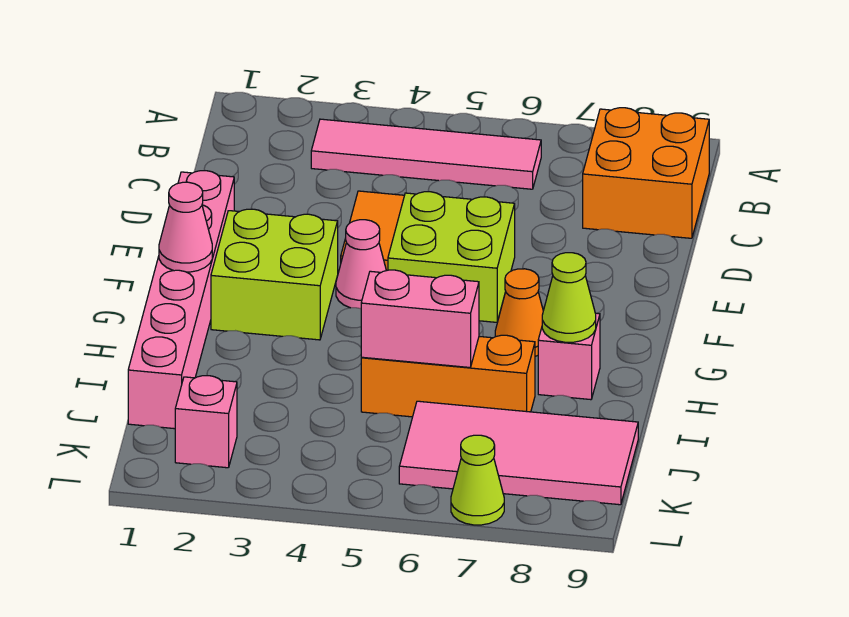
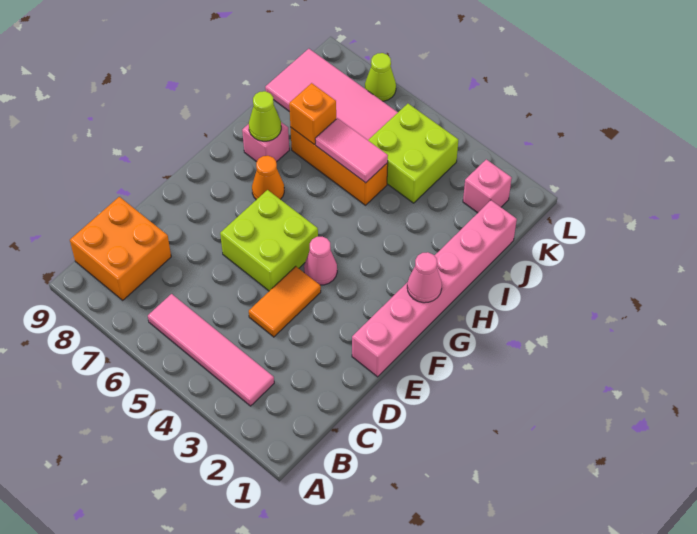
lime 2x2 brick [211,209,338,340] -> lime 2x2 brick moved to [368,104,458,203]
pink 1x2 brick [361,270,479,367] -> pink 1x2 tile [315,118,388,183]
none -> orange 1x1 brick [289,83,336,145]

